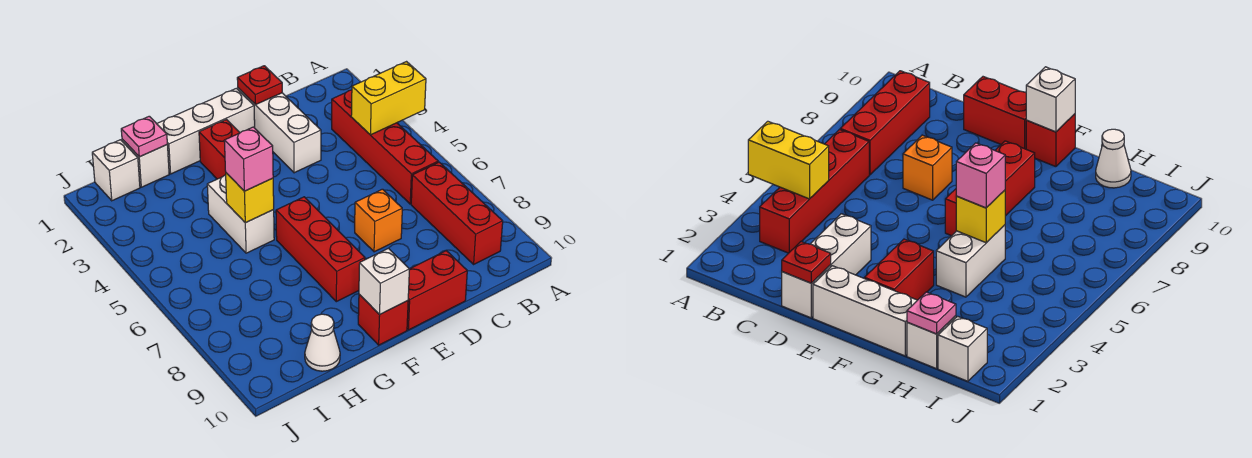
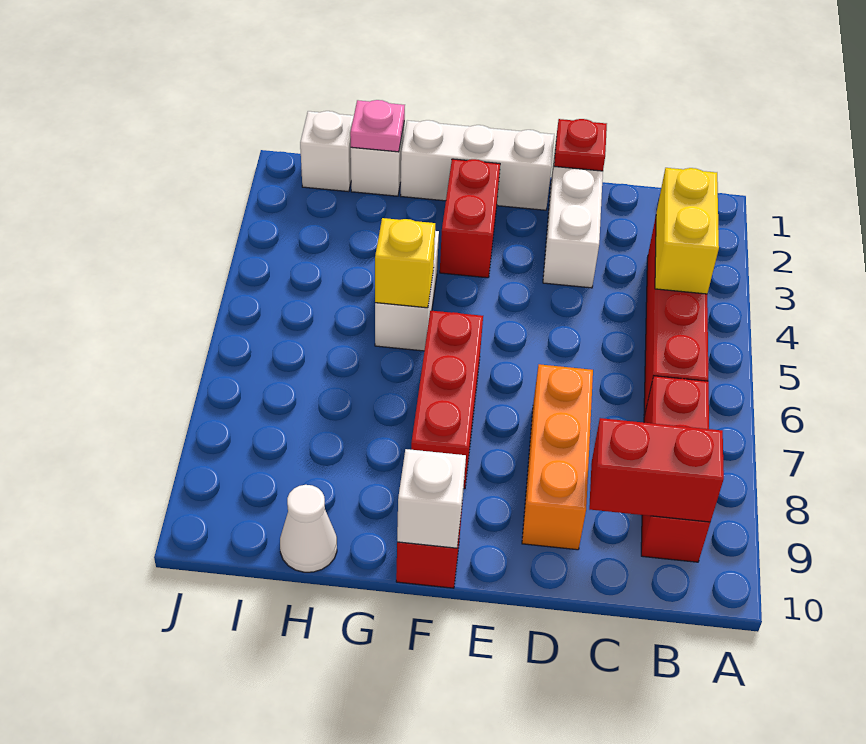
yellow 1x2 brick [351,62,426,135] -> yellow 1x2 brick turned to [655,168,719,294]
orange 1x1 brick [355,189,402,252] -> orange 1x3 brick [522,364,593,550]
red 1x2 brick [407,251,467,330] -> red 1x2 brick moved to [589,418,724,522]
pink 1x1 brick [224,127,273,191] -> none

